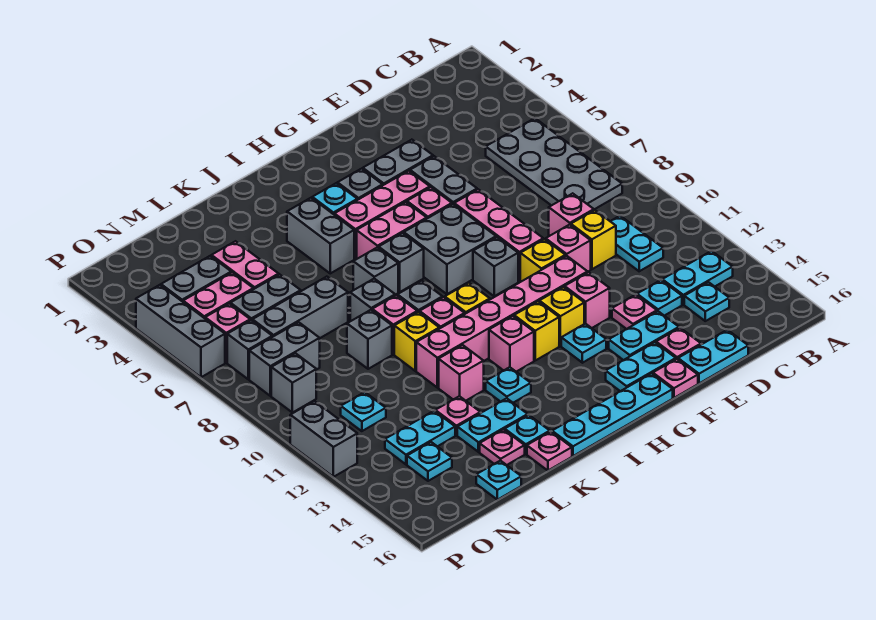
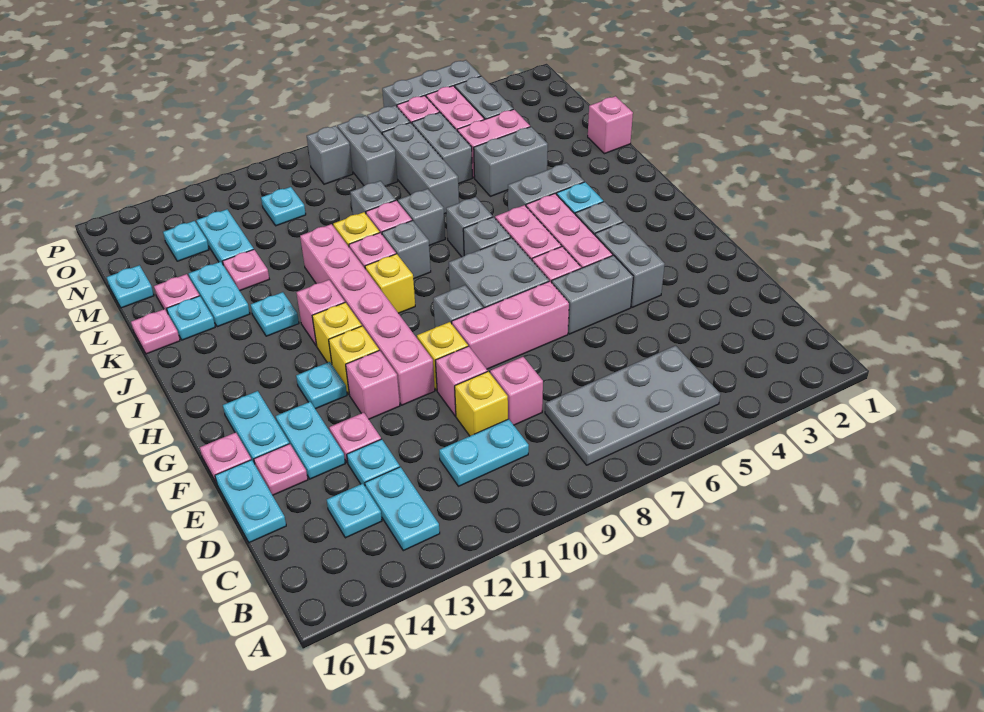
cyan 1x4 plate [552,373,673,456] -> none
pink 1x1 brick [439,345,484,401] -> pink 1x1 brick moved to [588,96,633,154]
grey 1x2 brick [290,401,357,477] -> grey 1x2 brick moved to [474,127,548,196]

